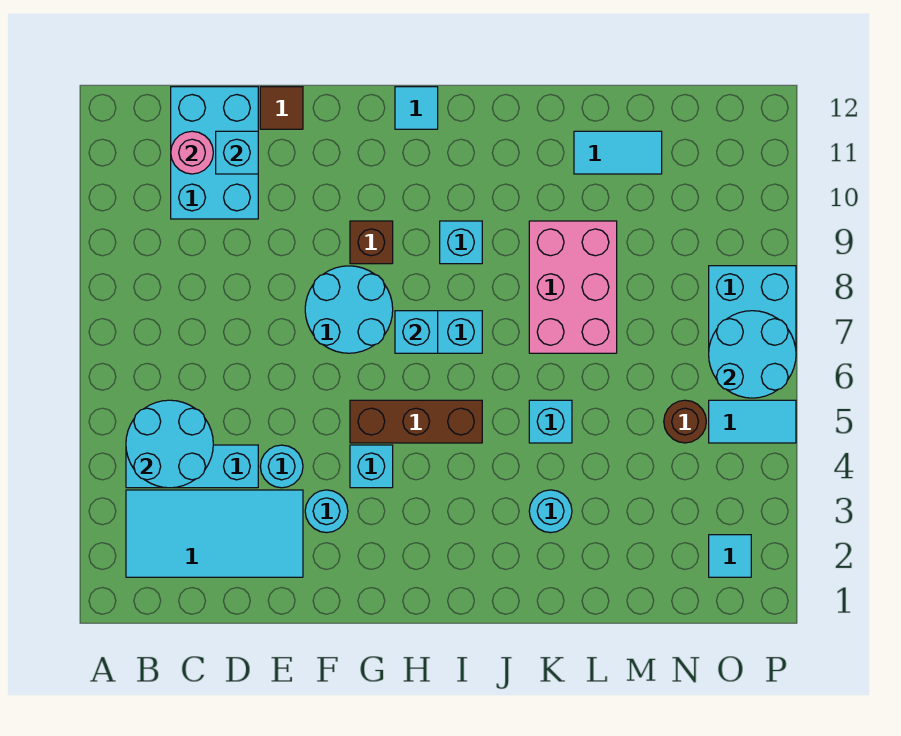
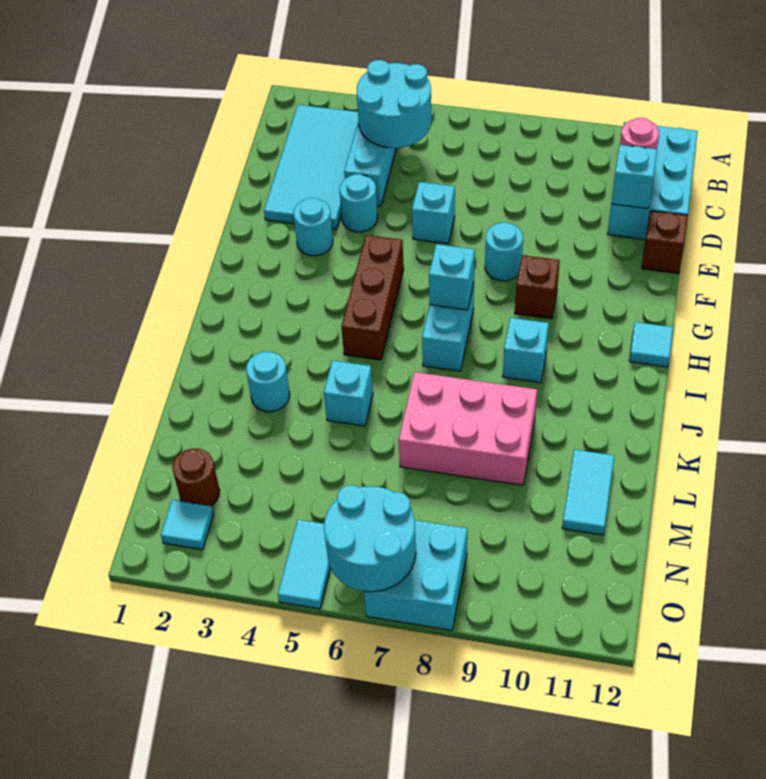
cyan 2x3 brick [171,87,258,219] -> cyan 2x3 brick turned to [608,122,698,239]
brown 1x1 tile [260,87,303,129] -> brown 1x1 brick [642,211,688,274]
cyan 2x2 round brick [305,266,393,353] -> cyan 1x1 round brick [485,222,523,281]
cyan 1x1 brick [350,445,393,488] -> cyan 1x1 brick moved to [412,182,455,244]
brown 1x1 round brick [664,400,706,443] -> brown 1x1 round brick moved to [172,449,220,506]

